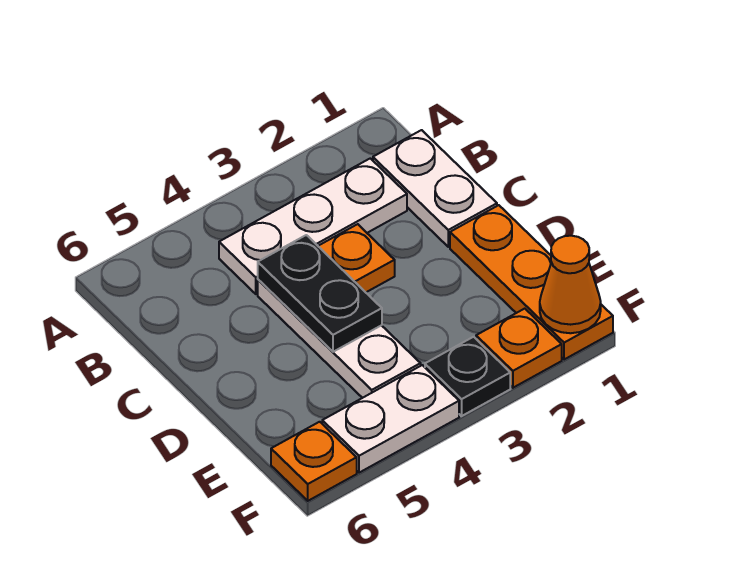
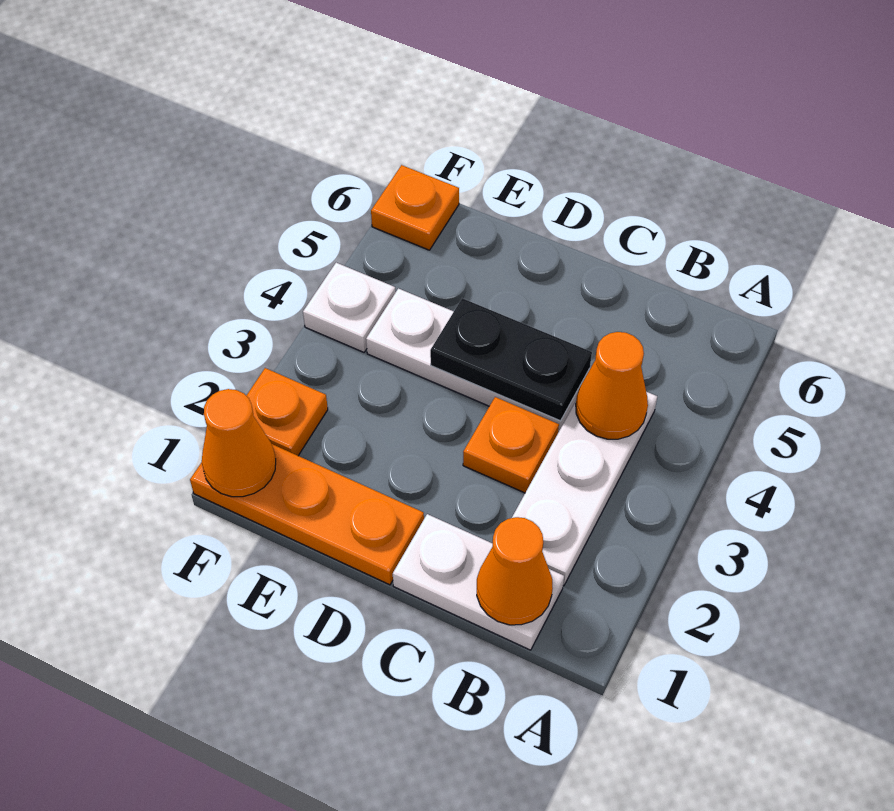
none -> orange 1x1 cone [477,517,553,625]
none -> orange 1x1 cone [576,332,648,439]
black 1x1 plate [425,337,510,416] -> none
white 1x2 plate [322,365,459,473] -> white 1x1 plate [303,263,396,352]

